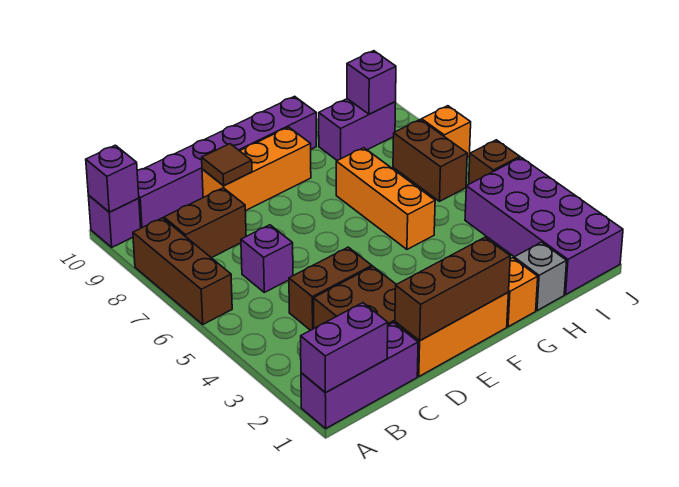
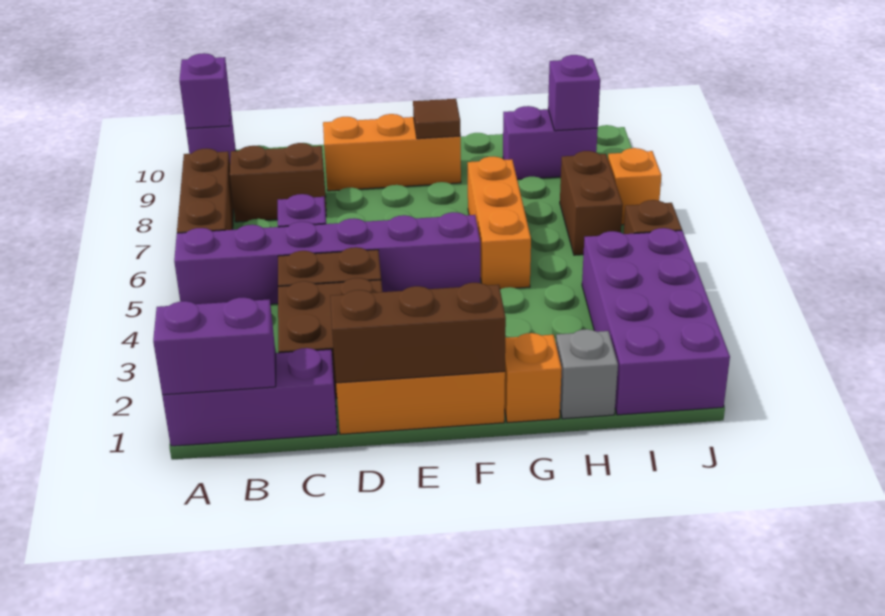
purple 1x6 brick [137,96,316,228] -> purple 1x6 brick moved to [174,212,480,304]
brown 1x1 tile [202,144,252,186] -> brown 1x1 tile moved to [413,99,461,139]

